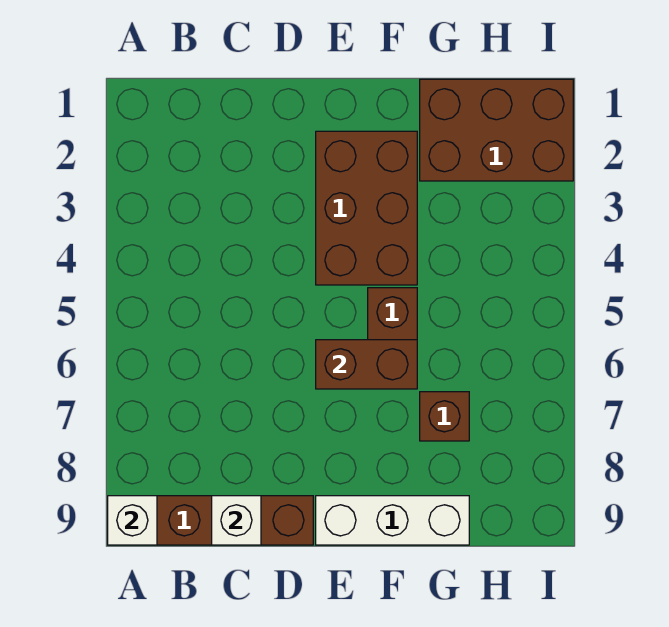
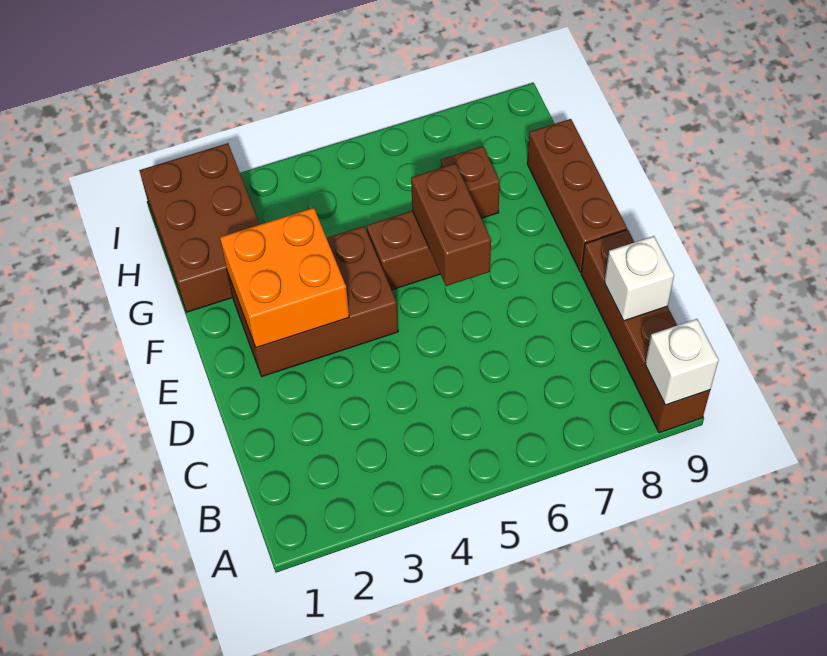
none -> orange 2x2 brick [220,208,349,348]
white 1x3 brick [316,496,469,545] -> brown 1x3 brick [527,119,627,272]

